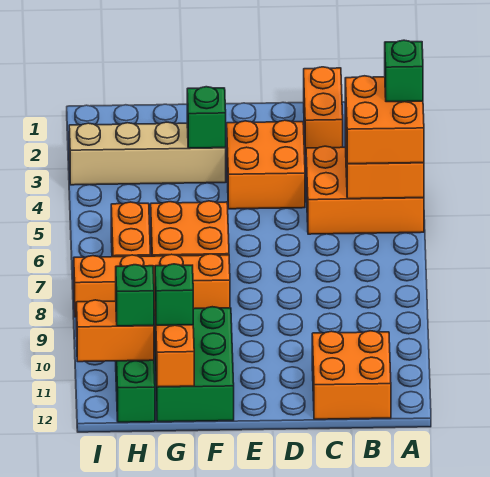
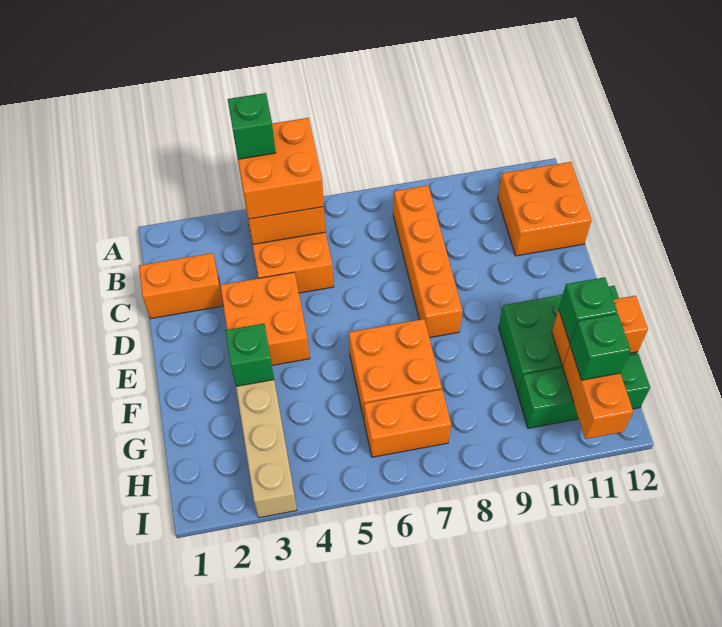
orange 1x4 brick [74,254,230,317] -> orange 1x4 brick moved to [393,185,462,338]

